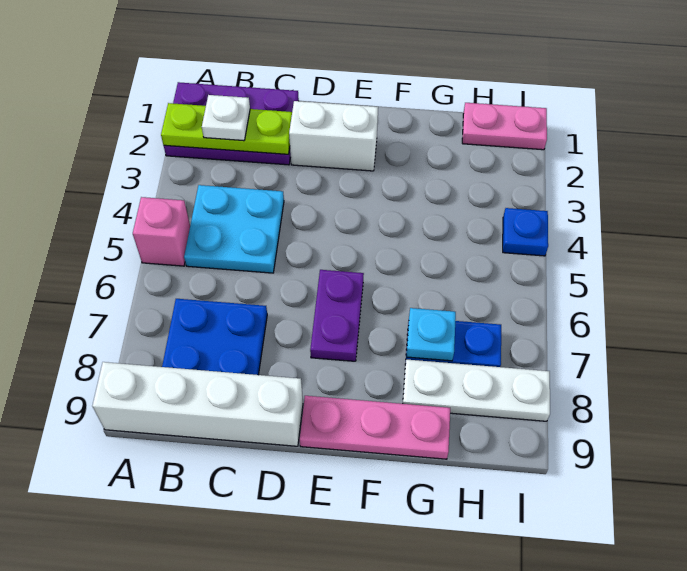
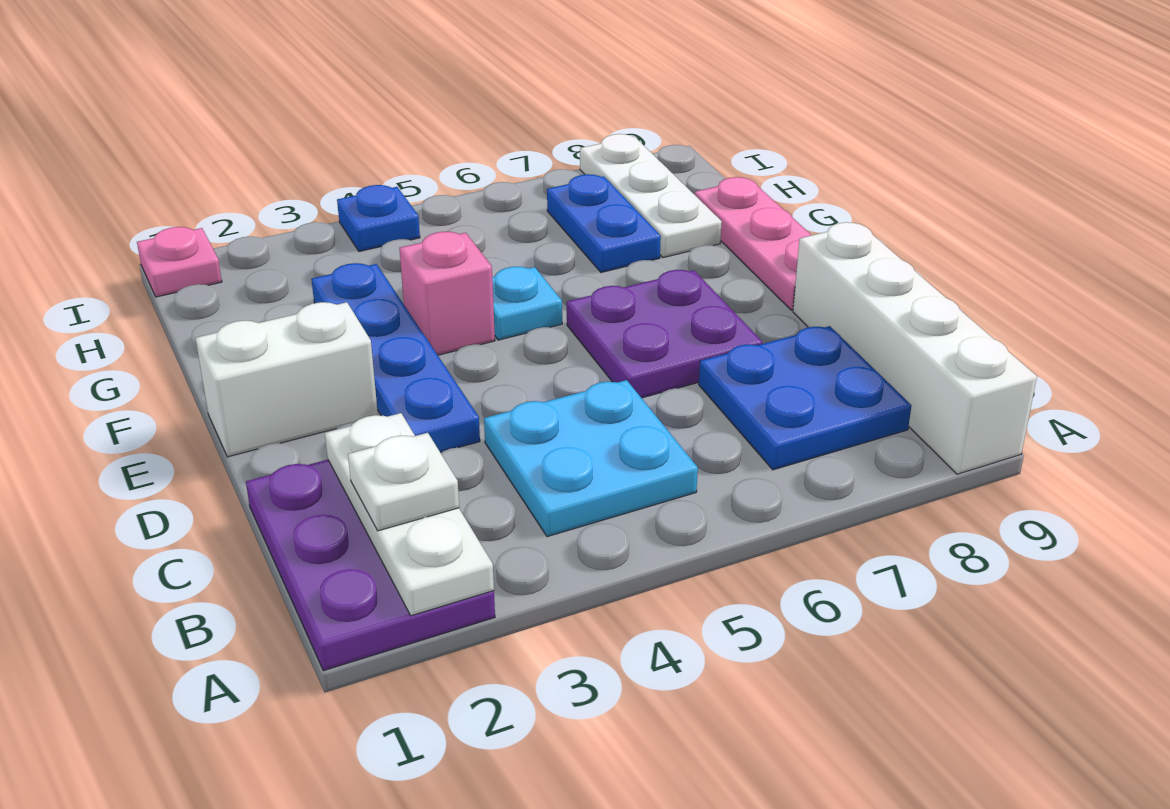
lime 1x3 plate [161,103,292,154] -> white 1x3 plate [325,413,494,616]
pink 1x1 brick [133,197,190,266] -> pink 1x1 brick moved to [399,232,495,355]
white 1x2 brick [289,101,378,171] -> white 1x2 brick turned to [196,302,378,457]
none -> blue 1x4 plate [311,263,480,452]
purple 1x2 plate [310,270,364,361] -> purple 2x2 plate [567,270,762,398]
cyan 1x1 plate [406,308,456,361] -> cyan 1x1 plate moved to [492,267,562,340]
pink 1x2 plate [462,103,547,150] -> pink 1x1 plate [137,227,222,297]

